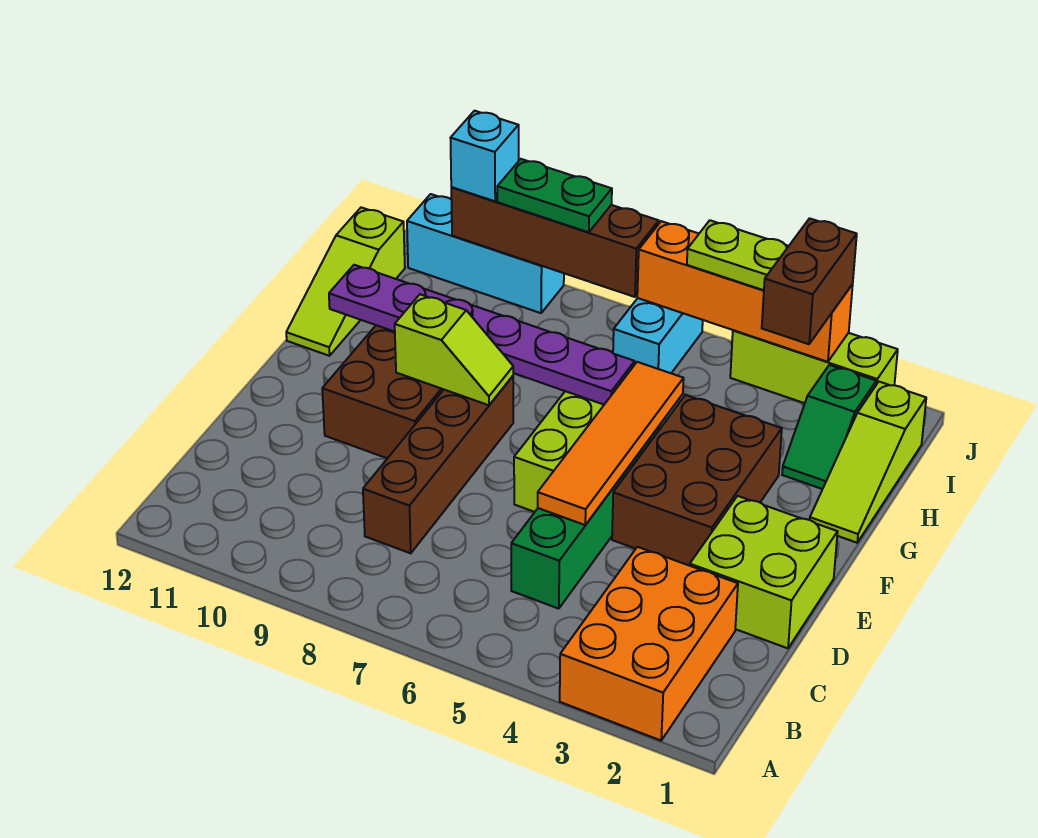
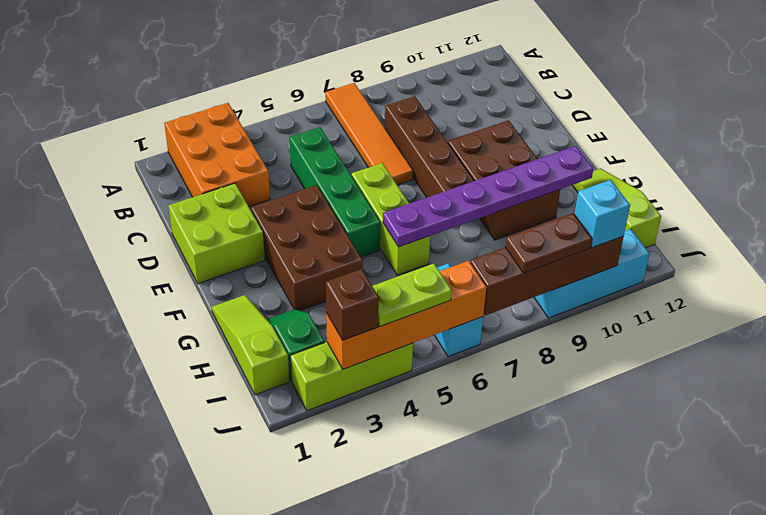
orange 1x4 tile [538,362,684,525] -> orange 1x4 tile moved to [325,83,413,185]
lime 1x2 slope [395,294,513,405] -> none
brown 1x2 brick [762,218,857,344] -> brown 1x1 brick [326,269,379,340]
green 1x2 plate [497,159,612,232] -> brown 1x2 plate [505,213,592,273]

